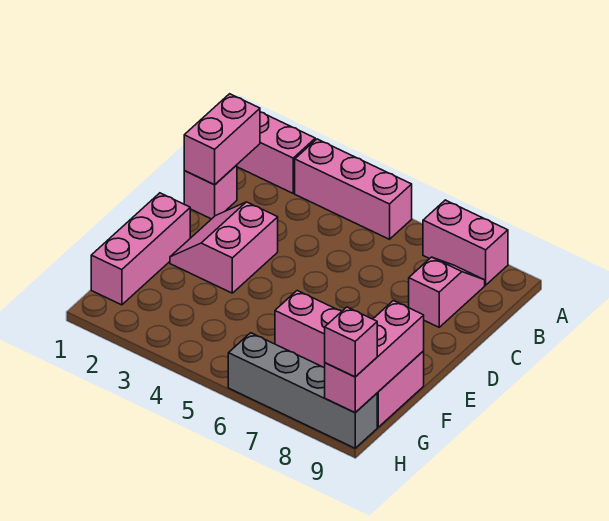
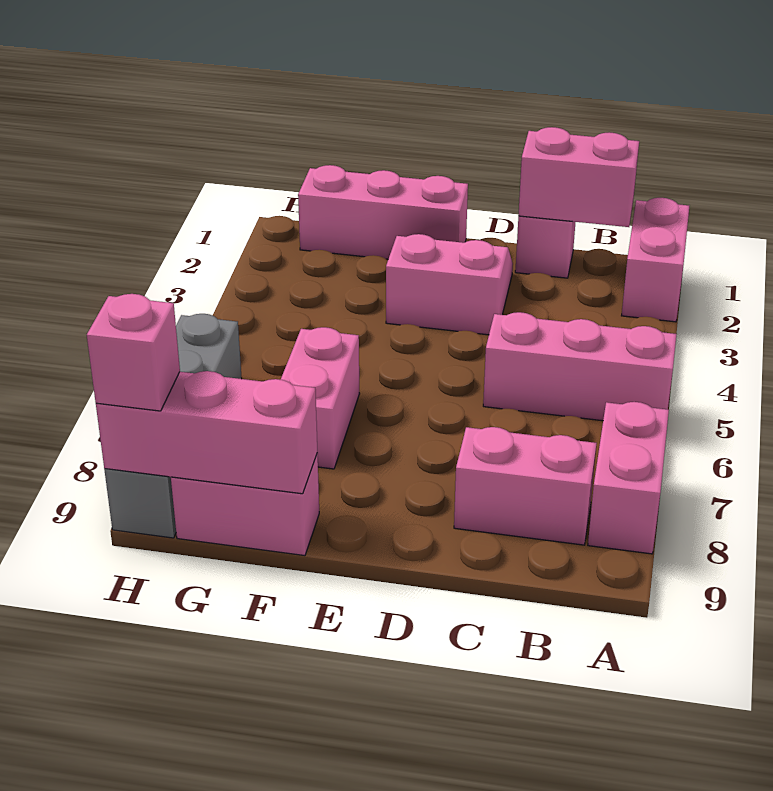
pink 1x3 brick [295,139,412,239] -> pink 1x3 brick turned to [483,312,677,421]
pink 1x2 slope [409,257,485,327] -> pink 1x2 brick [454,427,597,545]

